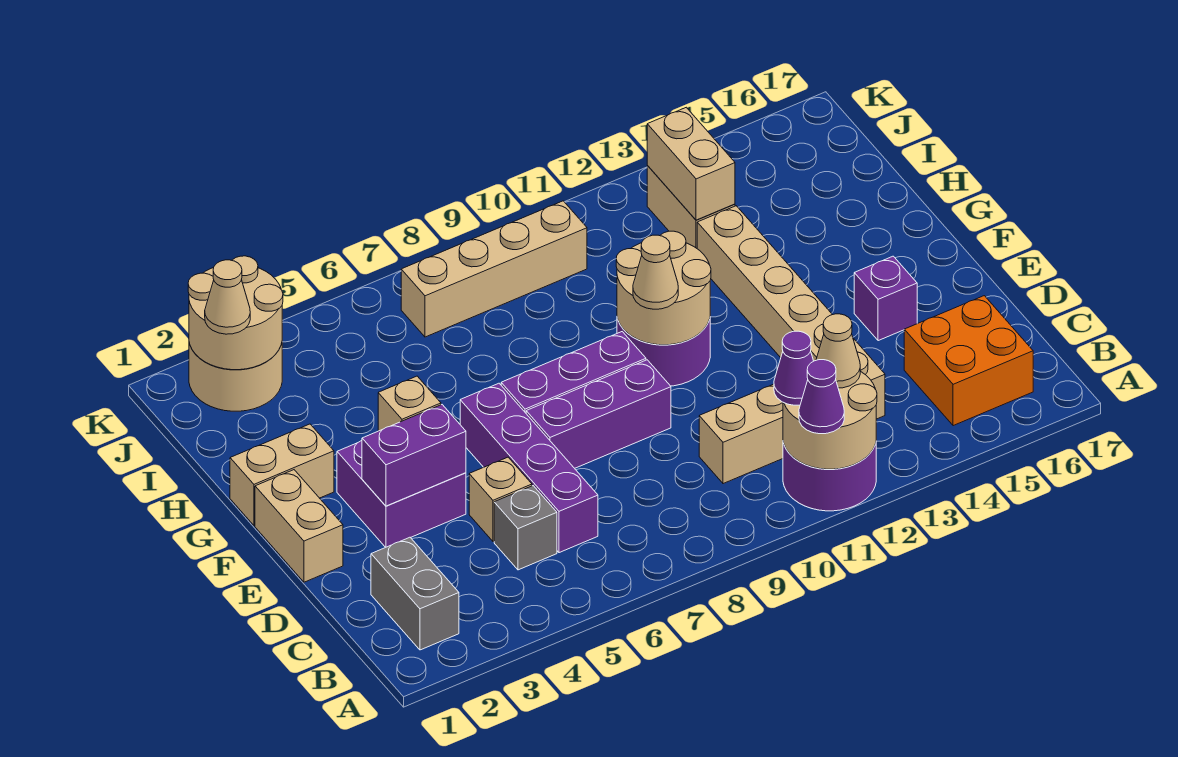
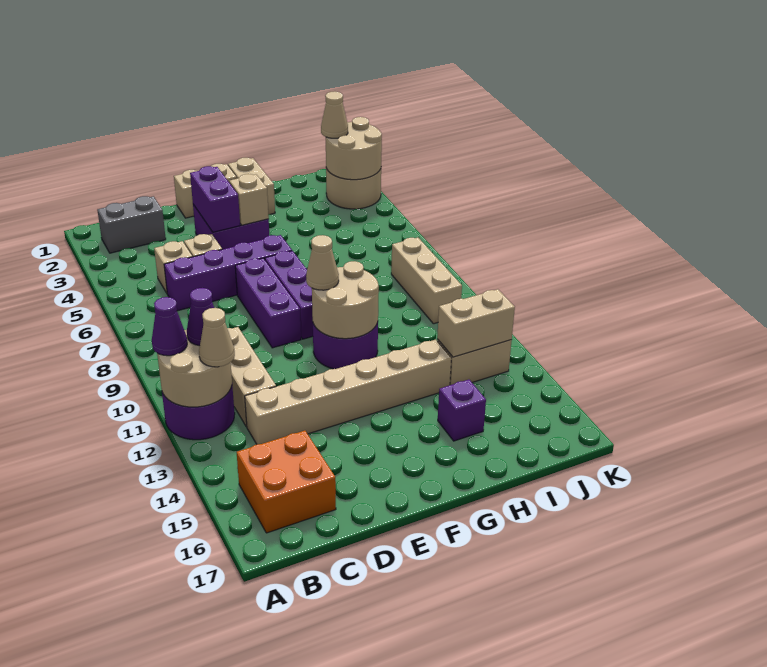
grey 1x1 brick [494,486,557,570] -> tan 1x1 brick [154,241,192,293]
purple 1x1 brick [854,256,917,341] -> purple 1x1 brick moved to [438,380,486,441]
tan 1x4 brick [401,201,587,337] -> tan 1x3 brick [391,238,462,324]

